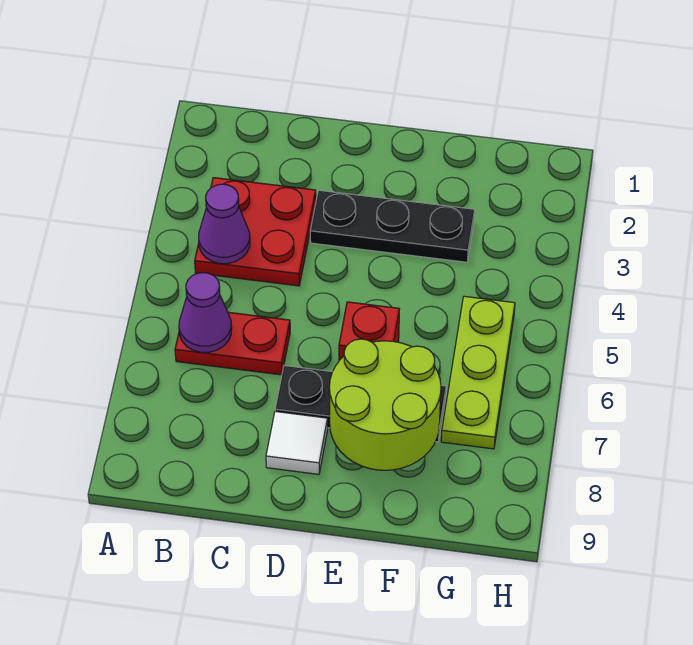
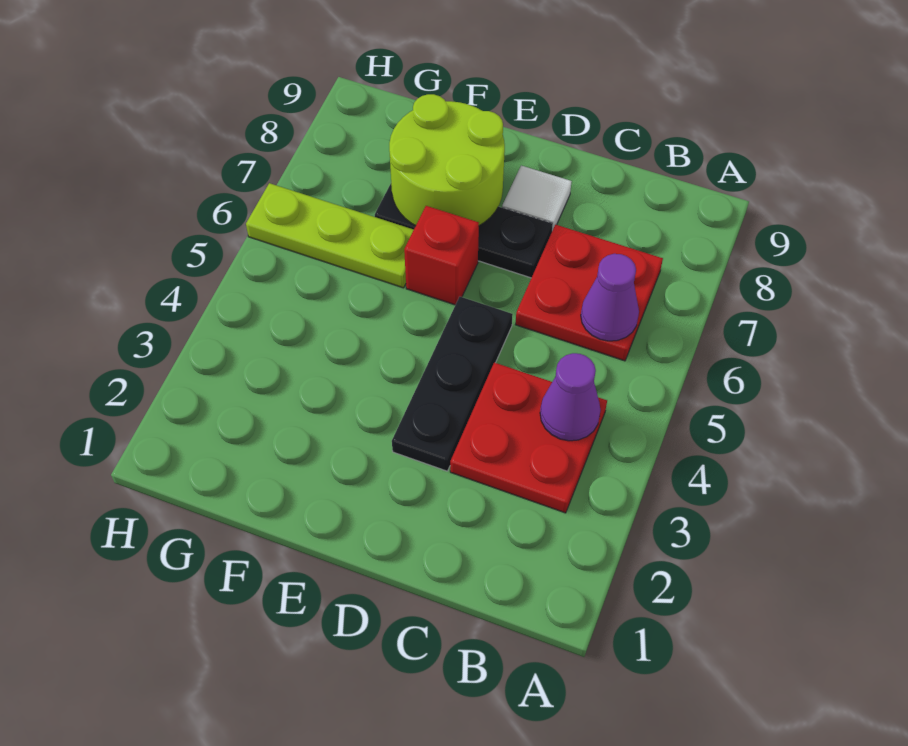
red 1x2 plate [175,312,290,375] -> red 2x2 plate [515,225,663,361]
black 1x3 plate [310,190,475,262] -> black 1x3 plate turned to [392,297,513,471]
lime 1x3 plate [441,296,515,449] -> lime 1x3 plate turned to [246,183,414,288]

